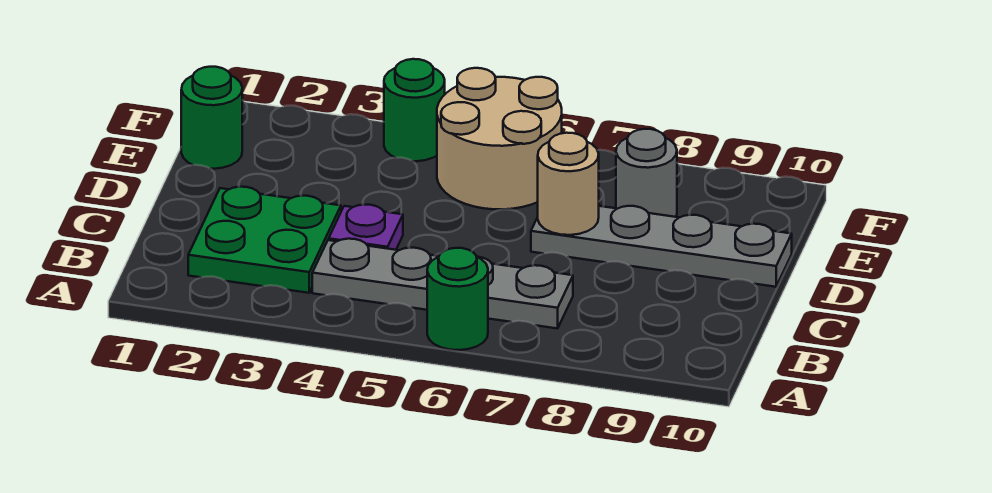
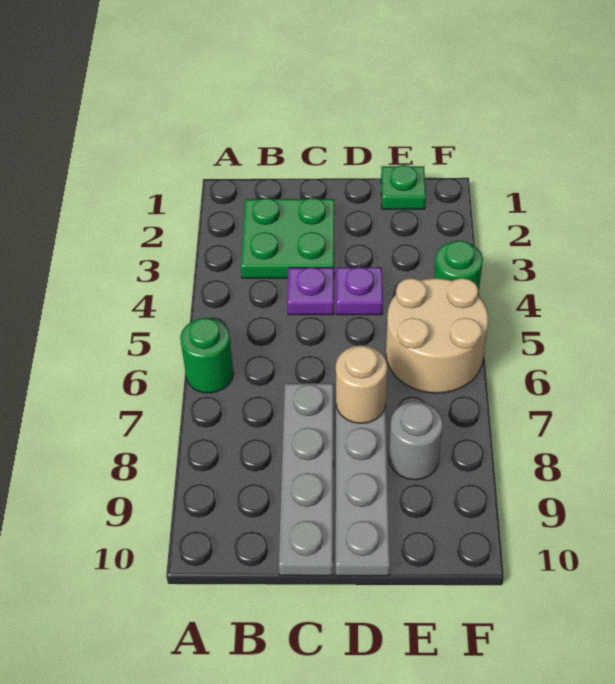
grey 1x4 plate [312,239,573,329] -> grey 1x4 plate moved to [279,383,334,576]
none -> purple 1x1 plate [336,267,383,315]
green 1x1 round brick [181,67,242,169] -> green 1x1 plate [381,165,426,209]

